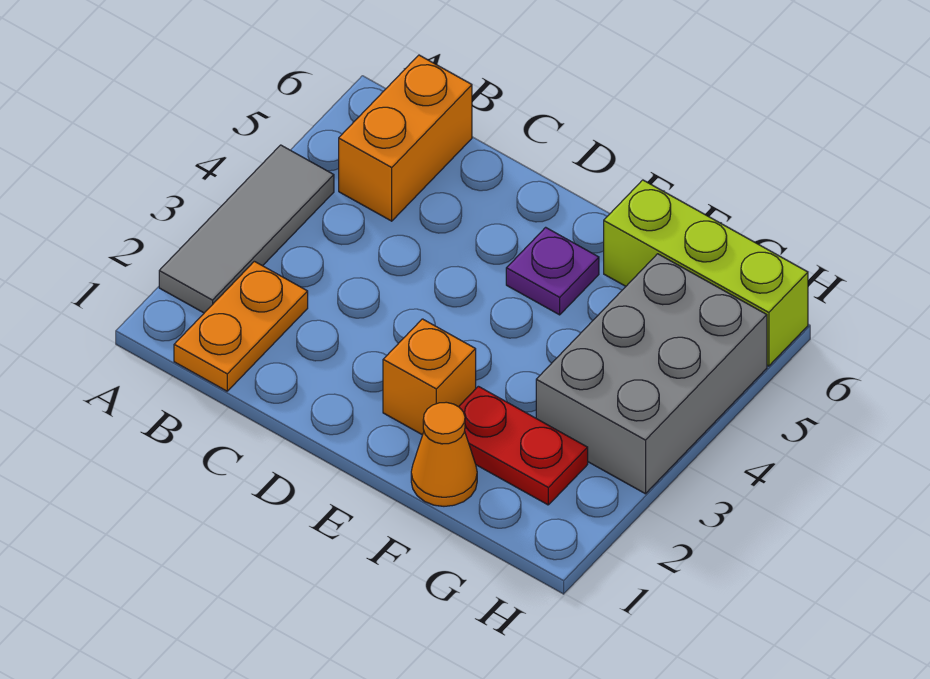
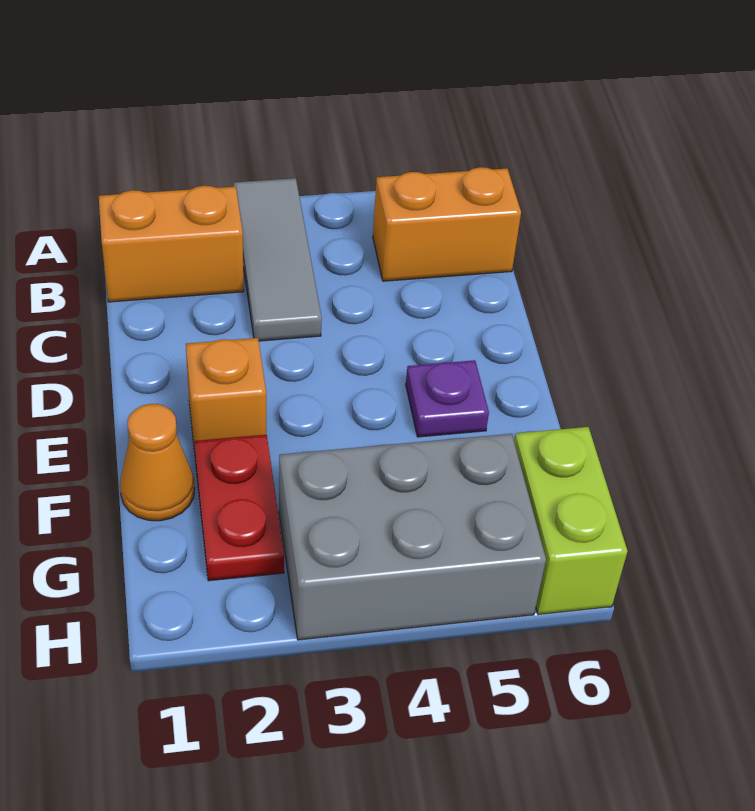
grey 1x3 tile [159,145,334,313] -> grey 1x3 tile turned to [234,178,322,341]
orange 1x2 plate [174,261,308,391] -> orange 1x2 brick [99,186,244,302]
lime 1x3 brick [604,180,808,366] -> lime 1x2 brick [514,427,628,615]

